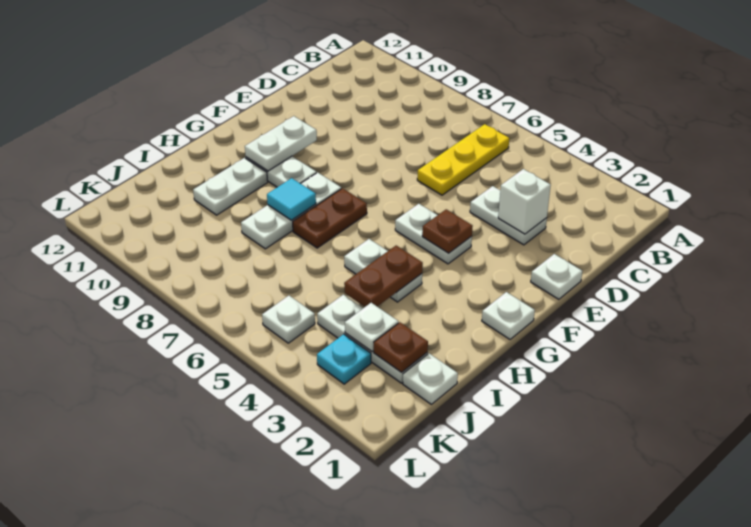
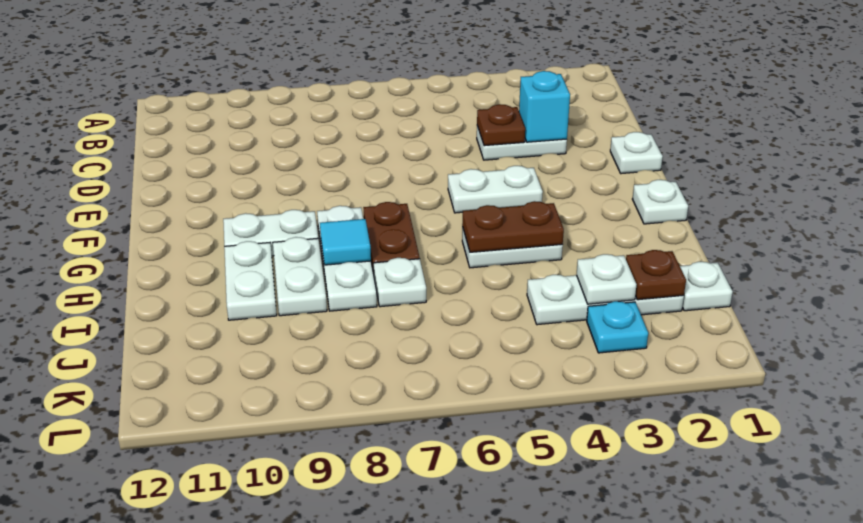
yellow 1x3 plate [417,124,509,195] -> none
white 1x1 brick [498,169,551,234] -> cyan 1x1 brick [519,71,570,142]
brown 1x1 plate [422,209,473,253] -> brown 1x1 plate moved to [477,104,525,146]
white 1x2 plate [245,116,317,171] -> white 1x2 plate moved to [273,237,327,316]
brown 1x2 plate [344,246,423,307] -> brown 1x2 plate turned to [462,201,564,252]
white 1x1 plate [262,296,315,343] -> white 1x1 plate moved to [374,258,426,307]

